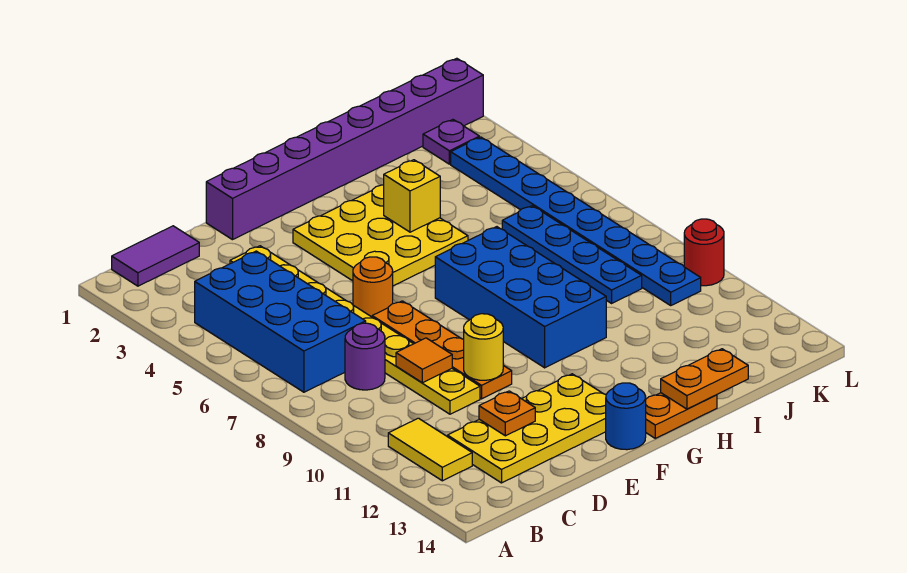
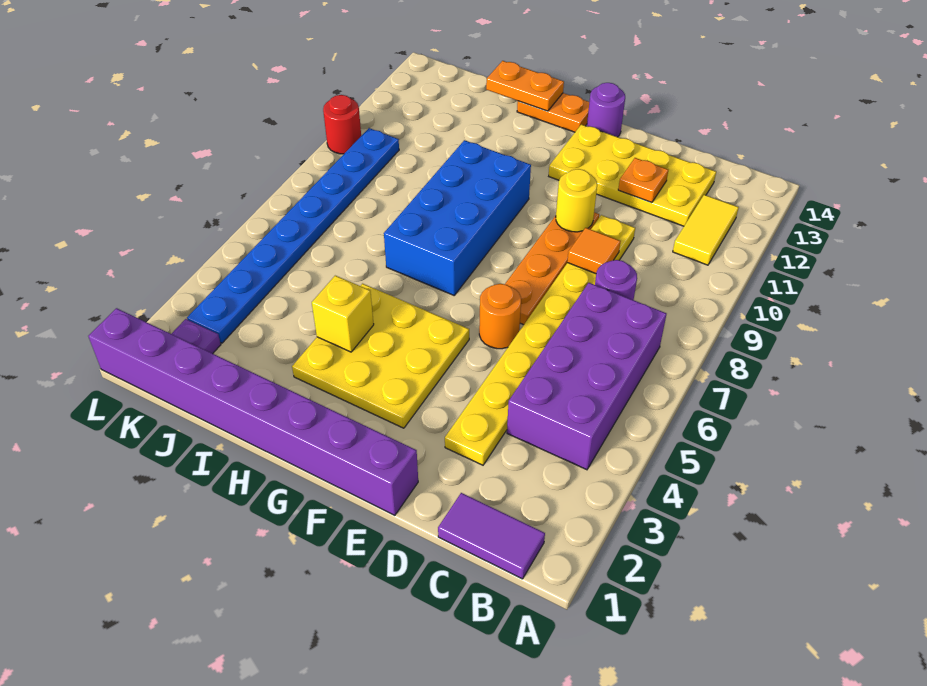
blue 2x4 brick [195,251,366,392] -> purple 2x4 brick [507,283,666,470]
blue 1x1 round brick [606,383,646,450] -> purple 1x1 round brick [587,83,625,137]
blue 1x4 plate [502,206,642,303] -> none

